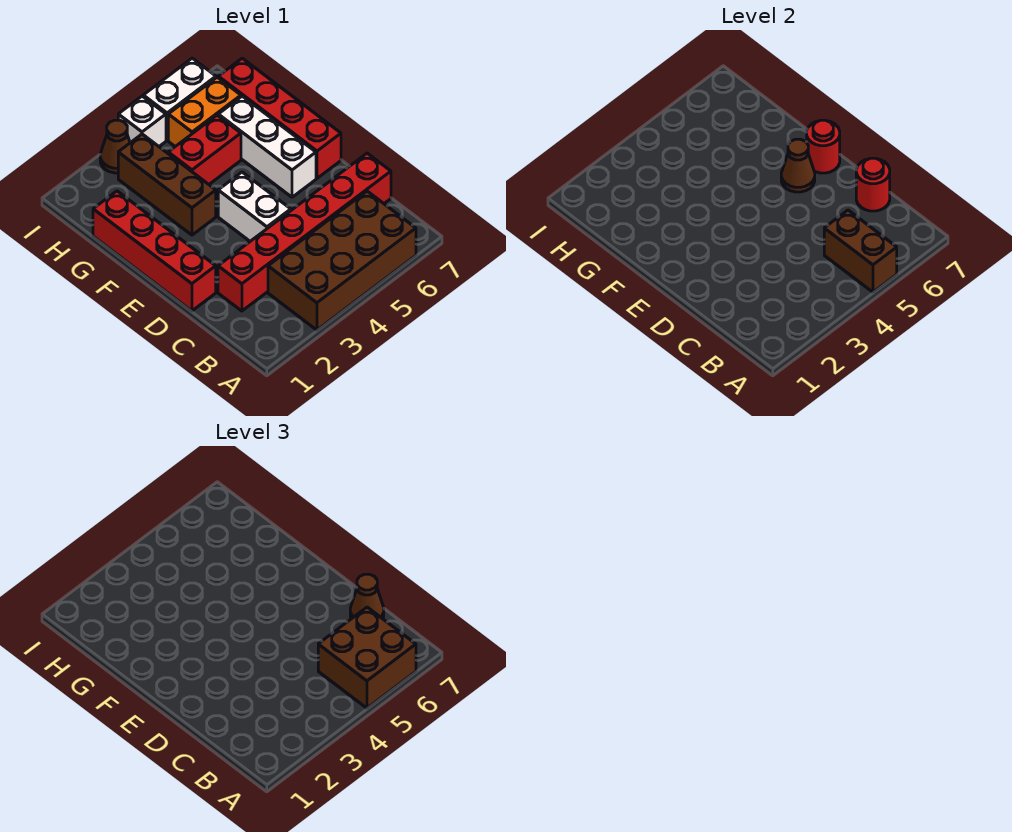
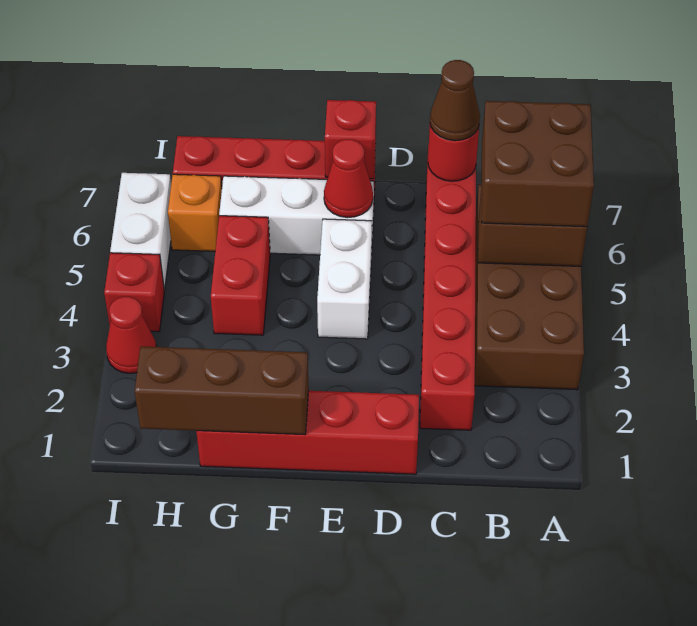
white 1x2 brick [218,172,291,241] -> white 1x2 brick turned to [317,219,372,339]
brown 1x1 cone [781,139,815,192] -> red 1x1 cone [324,139,373,218]
red 1x1 round brick [807,120,840,173] -> red 1x1 brick [325,100,376,179]
brown 1x3 brick [118,134,216,235] -> brown 1x3 brick moved to [135,346,309,435]
orange 1x2 brick [168,77,241,146] -> orange 1x1 brick [168,174,222,251]
brown 1x1 cone [100,120,130,173] -> red 1x1 cone [106,296,156,373]
white 1x1 brick [118,96,166,146] -> red 1x1 brick [104,253,164,332]

